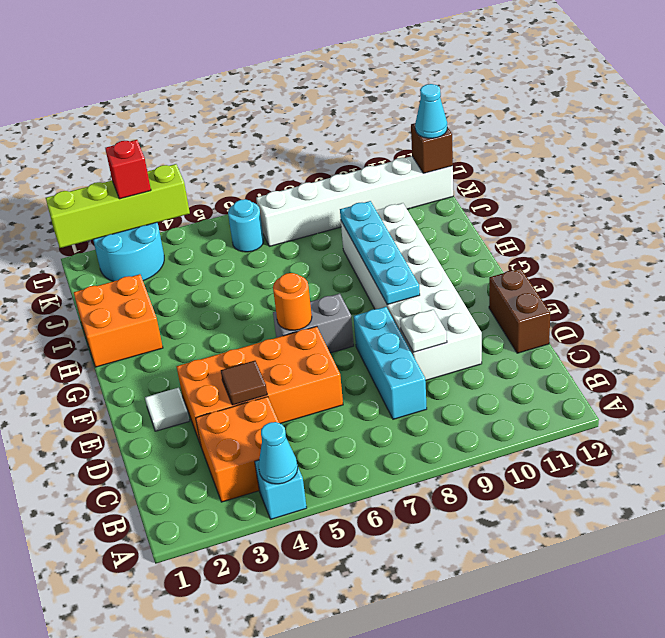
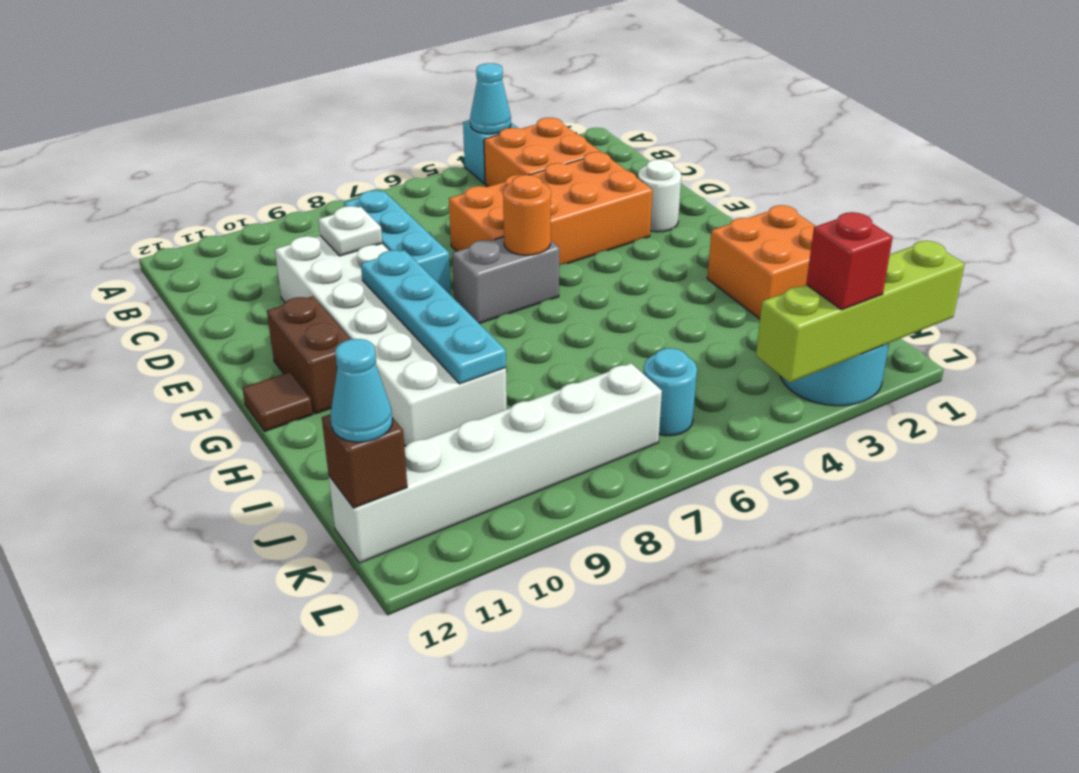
brown 1x1 tile [221,361,267,405] -> brown 1x1 tile moved to [242,372,313,431]
brown 1x2 brick [489,268,550,353] -> brown 1x2 brick moved to [267,296,350,414]
white 1x1 tile [145,388,190,431] -> white 1x1 round brick [638,159,681,232]

